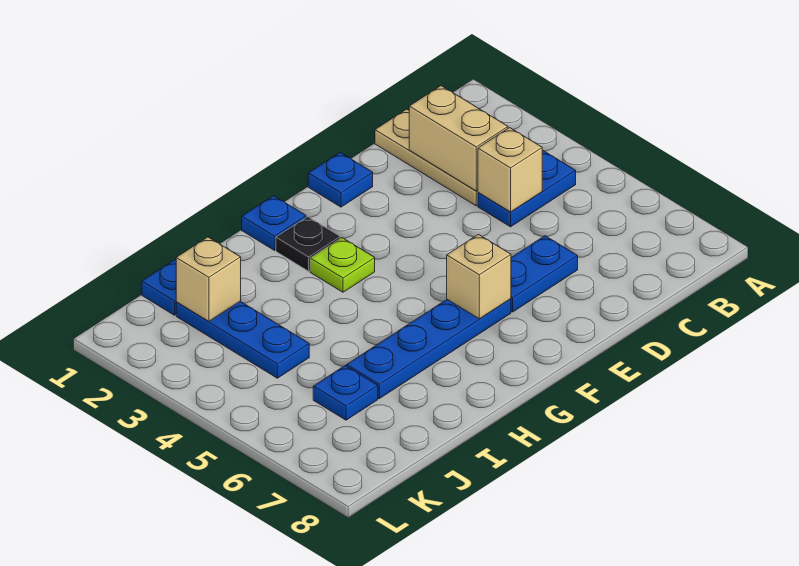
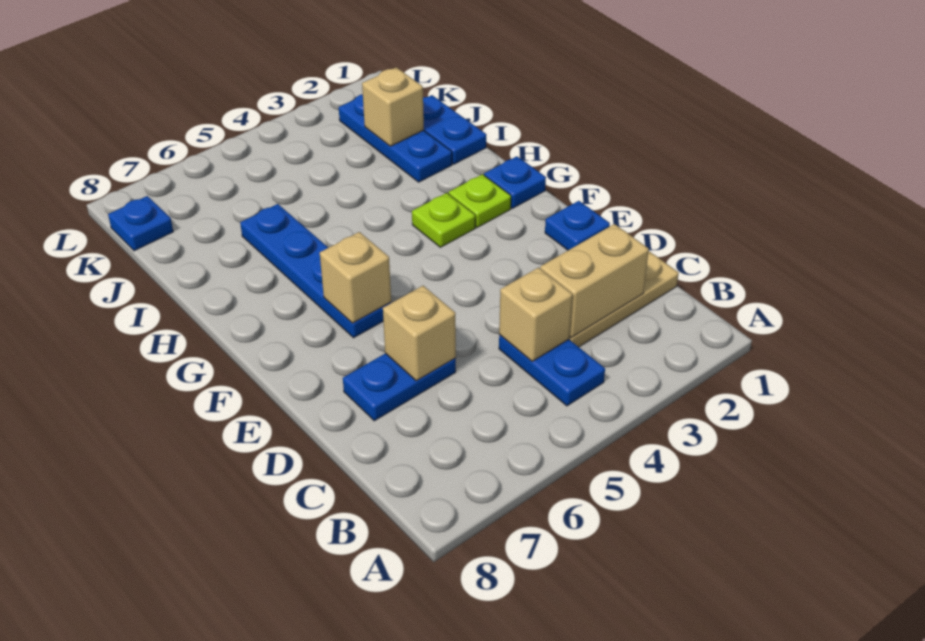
blue 1x2 plate [511,236,578,312] -> blue 1x2 plate turned to [343,353,456,421]
none -> tan 1x1 brick [383,286,456,381]
black 1x1 plate [276,217,340,271] -> lime 1x1 plate [449,174,511,228]
blue 1x3 plate [176,301,309,378] -> blue 1x3 plate turned to [339,94,452,182]
blue 1x1 plate [313,366,378,420] -> blue 1x1 plate moved to [108,196,173,251]

